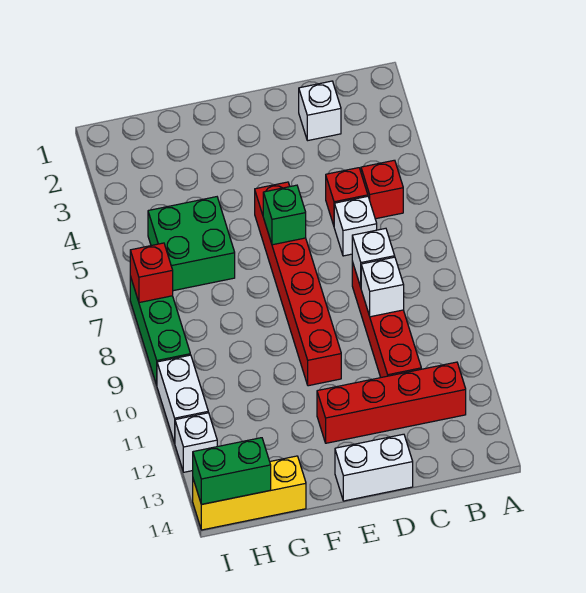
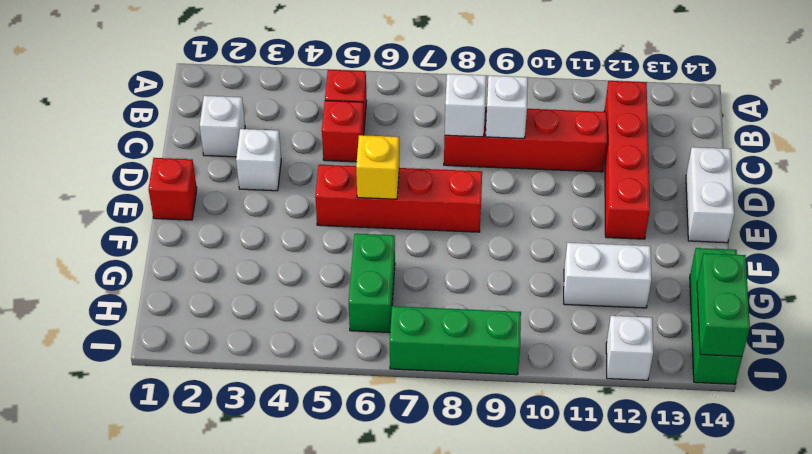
white 1x1 brick [334,196,377,256] -> white 1x1 brick moved to [236,129,281,191]
red 1x6 brick [255,182,341,386] -> red 1x4 brick [315,165,482,232]
green 1x1 brick [263,185,306,245] -> yellow 1x1 brick [356,135,399,199]
green 2x2 brick [148,197,235,291] -> green 1x2 brick [349,234,395,333]
yellow 1x3 brick [193,456,306,530] -> green 1x3 brick [690,248,742,384]
red 1x1 brick [130,243,173,303] -> red 1x1 brick moved to [149,158,197,220]
white 1x2 brick [157,355,208,443] -> white 1x2 brick moved to [564,243,652,308]

